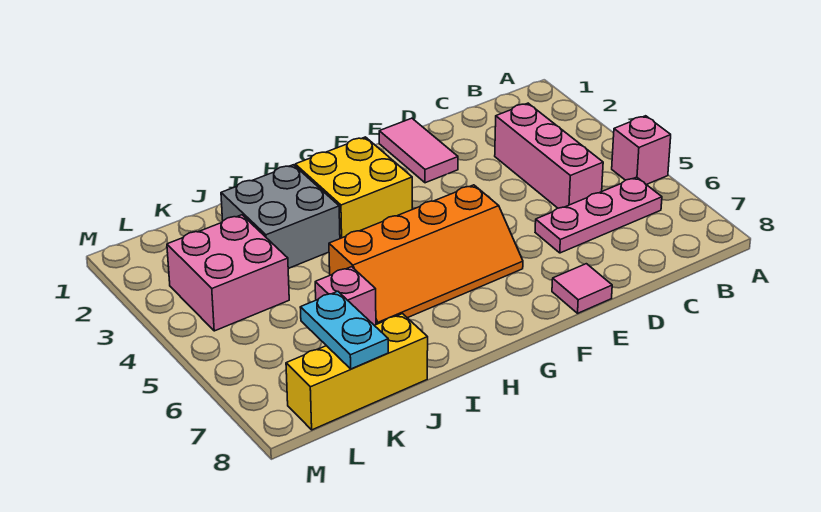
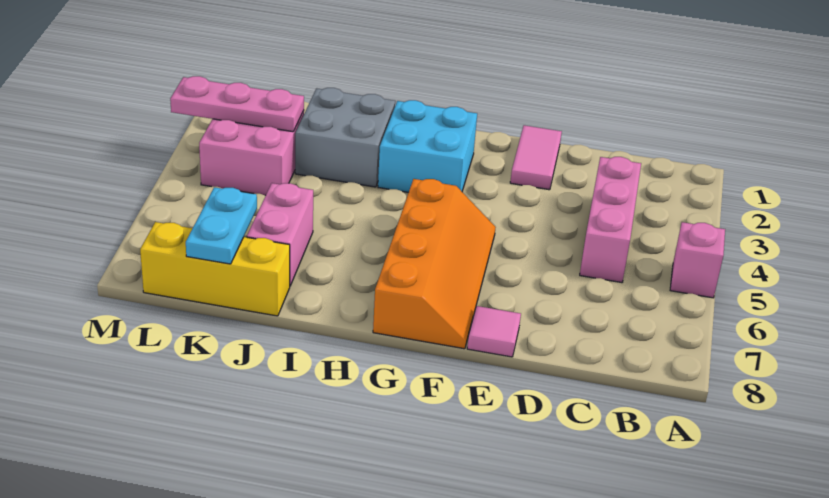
pink 1x3 plate [535,177,662,253] -> pink 1x3 plate moved to [170,76,304,132]
orange 2x4 slope [329,185,523,325] -> orange 2x4 slope turned to [373,179,496,349]
yellow 2x2 brick [295,137,412,239] -> cyan 2x2 brick [378,100,477,192]
pink 1x1 brick [315,267,376,325] -> pink 1x2 brick [247,183,313,286]

